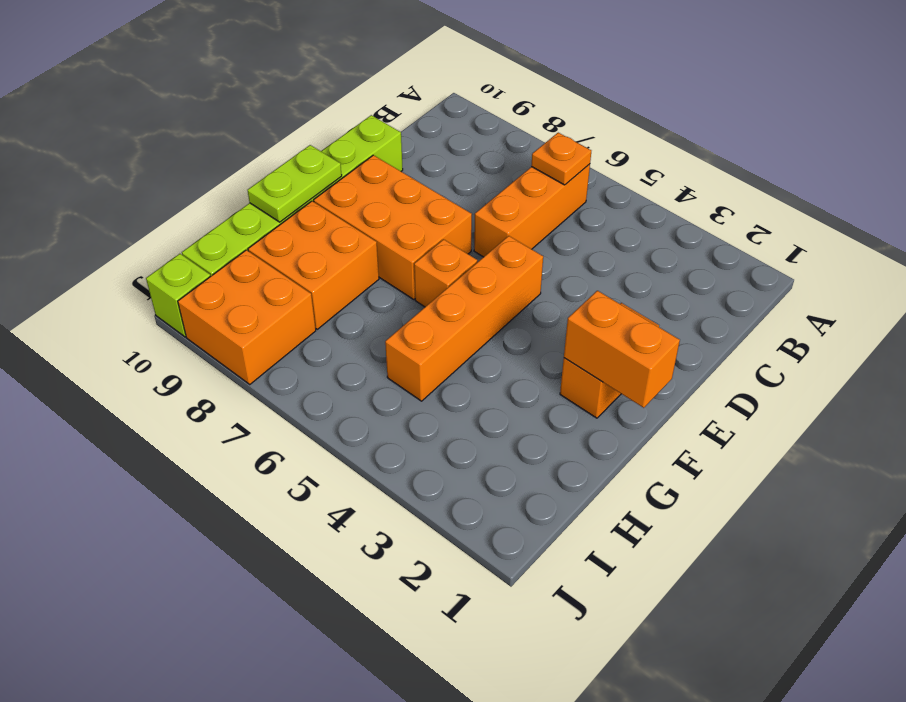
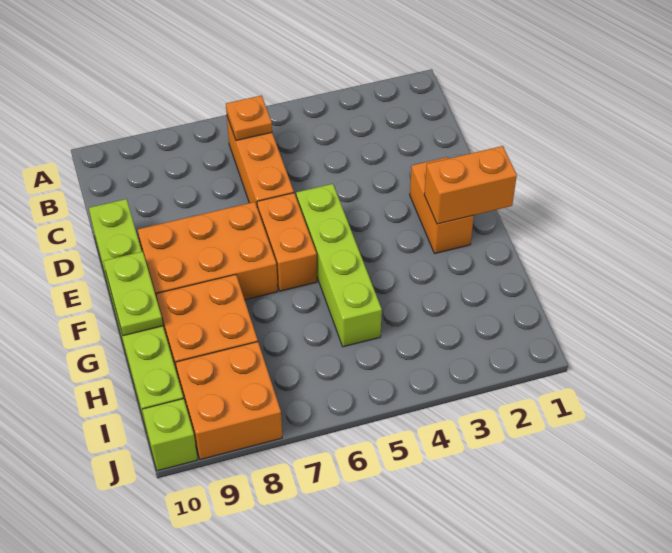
orange 1x4 brick [385,236,543,401] -> lime 1x4 brick [296,184,382,347]
orange 1x1 brick [414,239,477,307] -> orange 1x2 brick [257,193,317,291]

